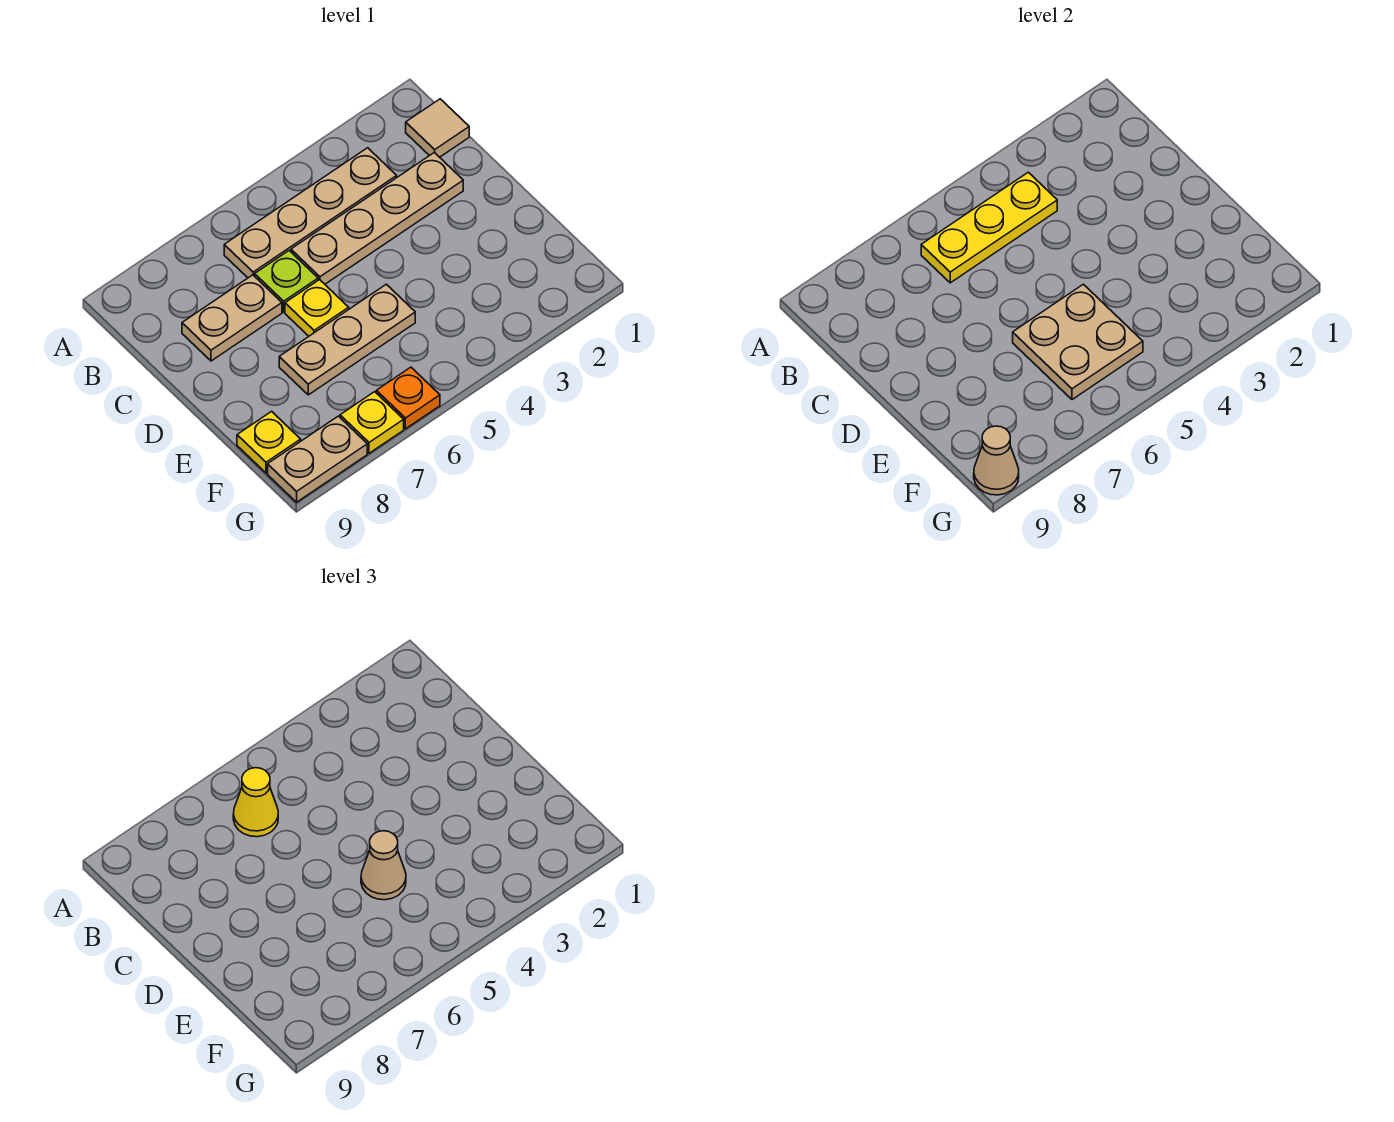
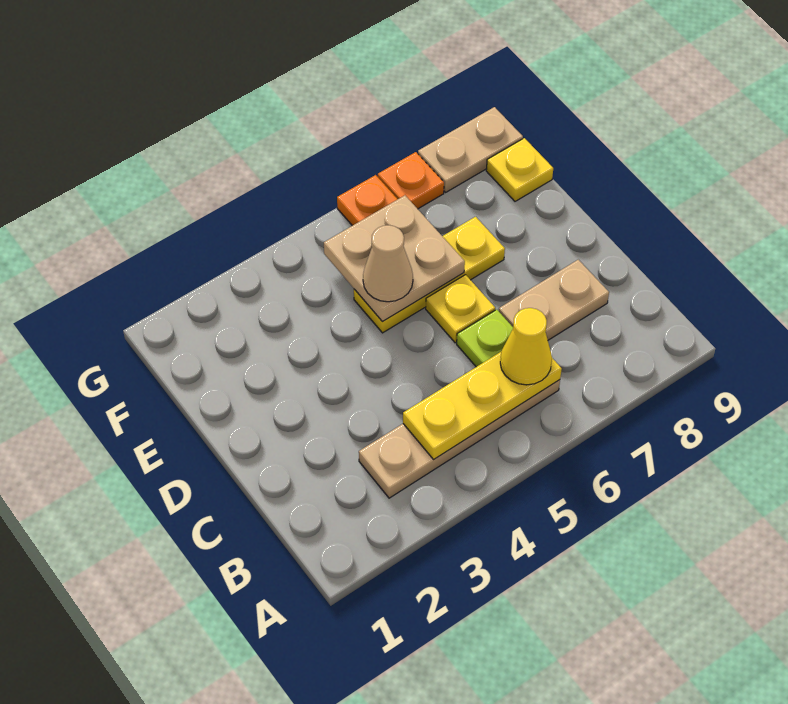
tan 1x1 tile [406,99,469,157] -> none
tan 1x4 plate [291,152,463,284] -> none
tan 1x3 plate [279,284,415,395] -> yellow 1x3 plate [354,217,505,333]
yellow 1x1 plate [340,392,404,453] -> orange 1x1 plate [378,152,444,209]
tan 1x1 cone [974,426,1019,495] -> none

